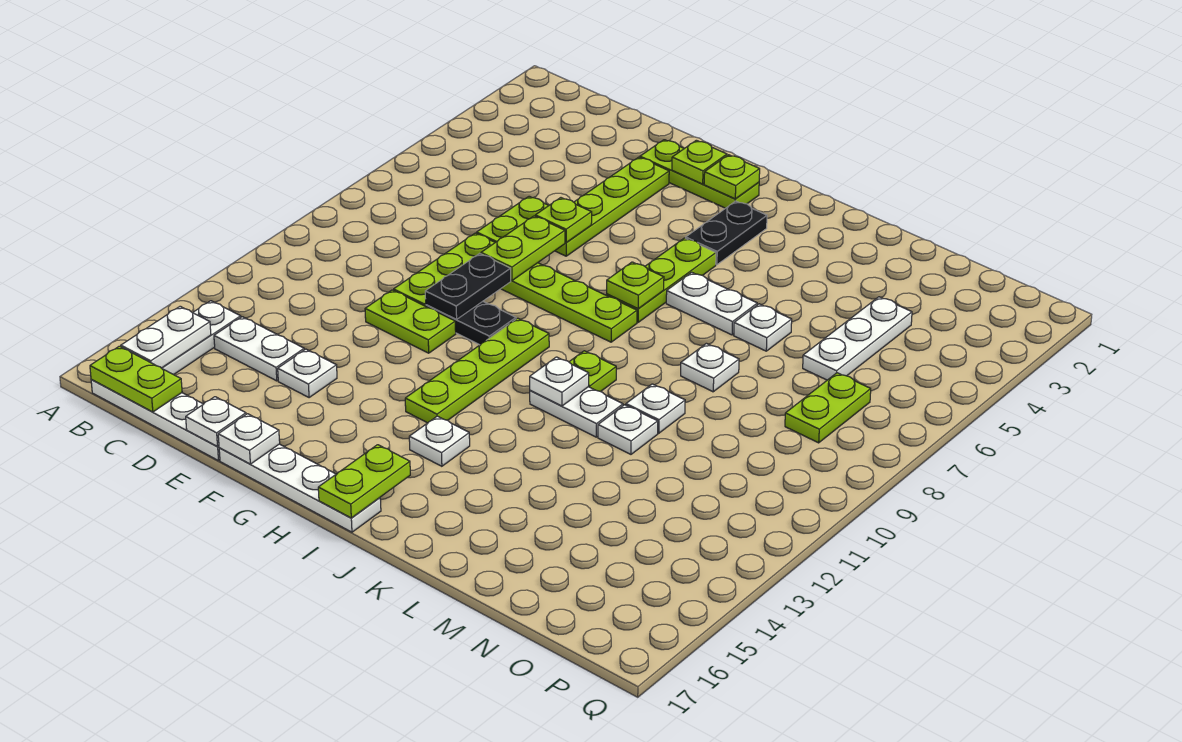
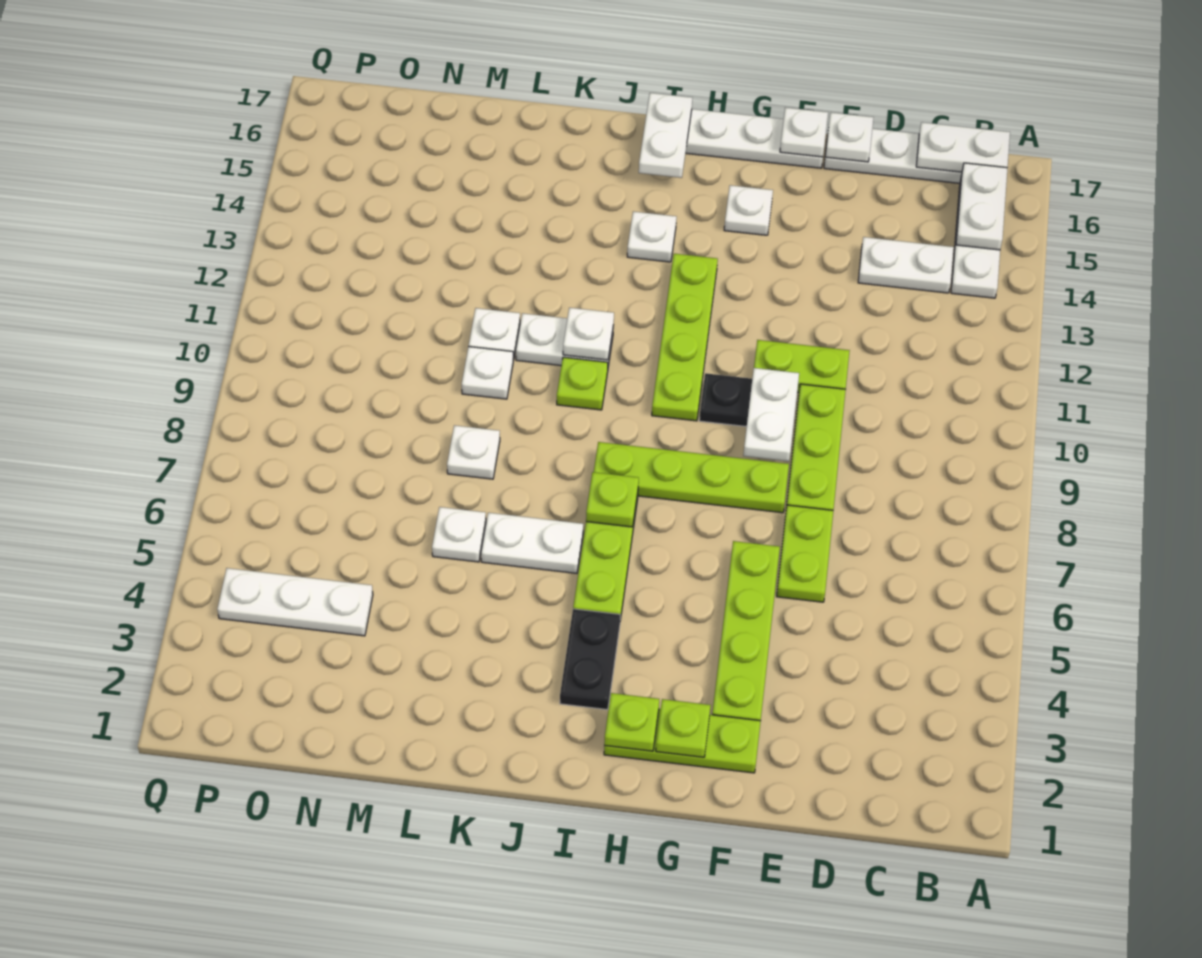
lime 1x2 plate [90,346,182,412] -> white 1x2 plate [916,122,1010,172]
white 1x1 plate [278,349,337,398] -> white 1x1 plate moved to [724,185,773,235]
lime 1x1 plate [535,198,592,243] -> none
lime 1x2 plate [481,216,565,281] -> none
black 1x2 plate [425,253,511,319] -> white 1x2 plate [743,368,799,461]
lime 1x2 plate [318,445,410,518] -> white 1x2 plate [639,93,692,178]
white 1x3 plate [803,297,912,380] -> white 1x3 plate turned to [217,568,373,636]
lime 1x2 plate [785,373,871,443] -> none

